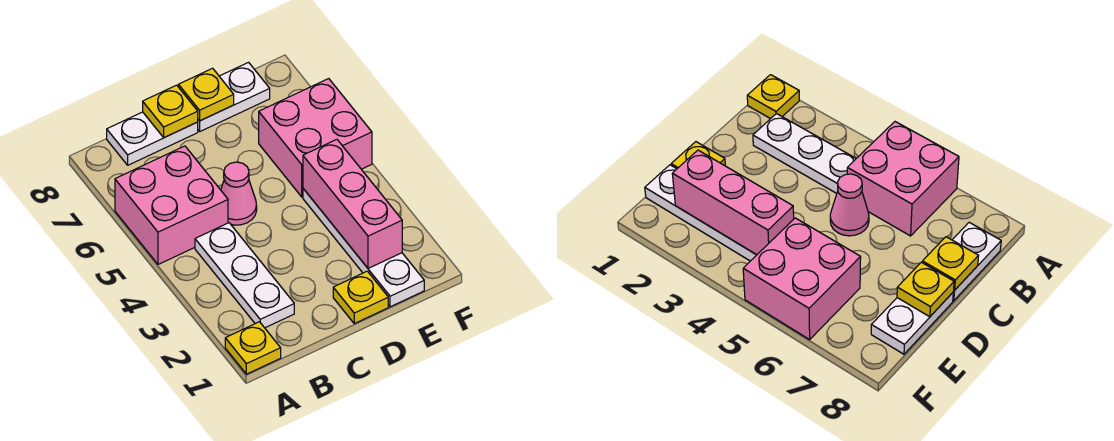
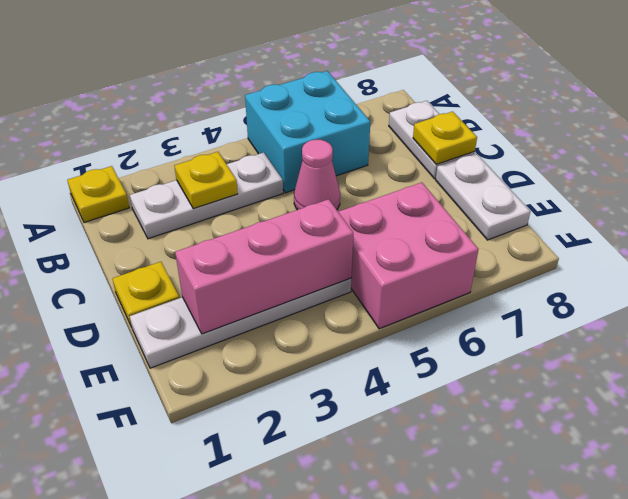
pink 2x2 brick [115,146,228,264] -> cyan 2x2 brick [245,71,370,193]
yellow 1x1 plate [179,68,234,121] -> yellow 1x1 plate moved to [174,152,238,209]

